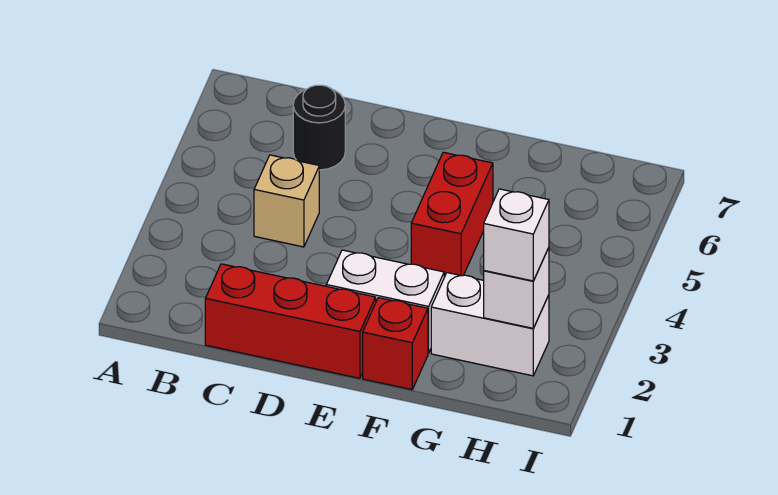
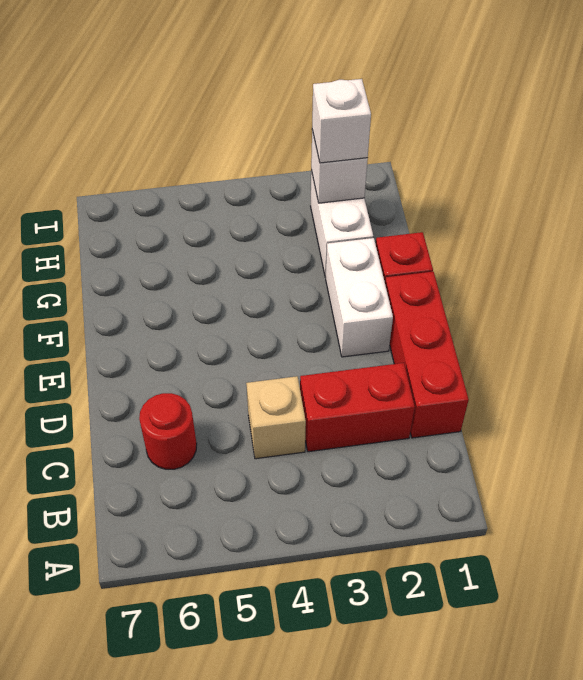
black 1x1 round brick [293,85,345,170] -> red 1x1 round brick [139,393,197,469]
red 1x2 brick [411,152,493,277] -> red 1x2 brick moved to [300,363,415,452]

